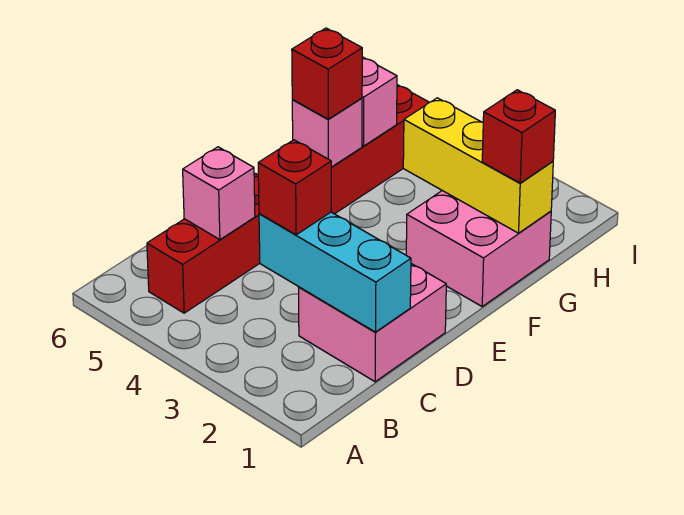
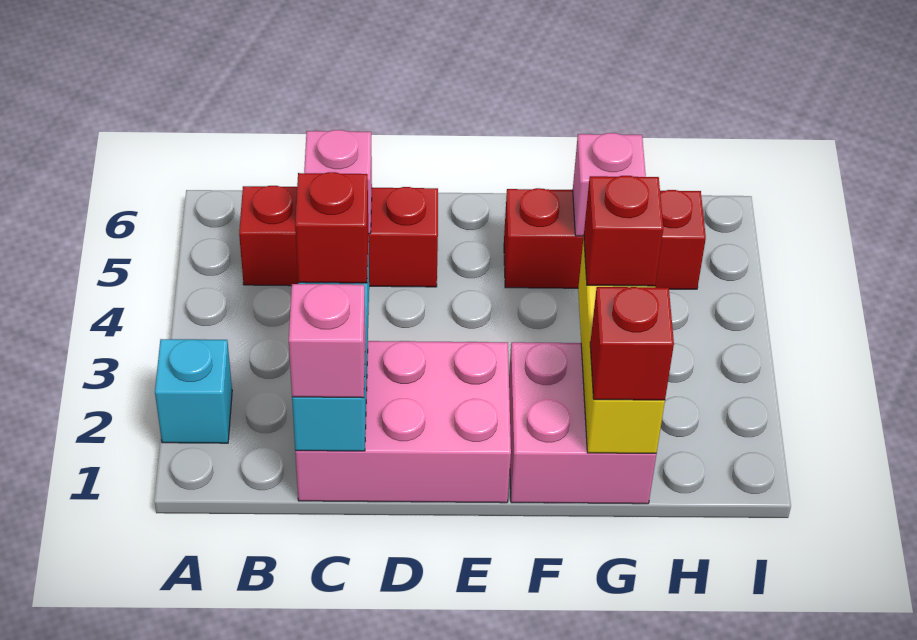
none -> cyan 1x1 brick [155,339,232,443]
pink 2x2 brick [298,264,446,382] -> pink 2x3 brick [295,341,511,503]
pink 1x1 brick [292,98,362,167] -> pink 1x1 brick moved to [289,284,365,398]
red 1x1 brick [292,28,362,119] -> red 1x1 brick moved to [584,176,663,286]

